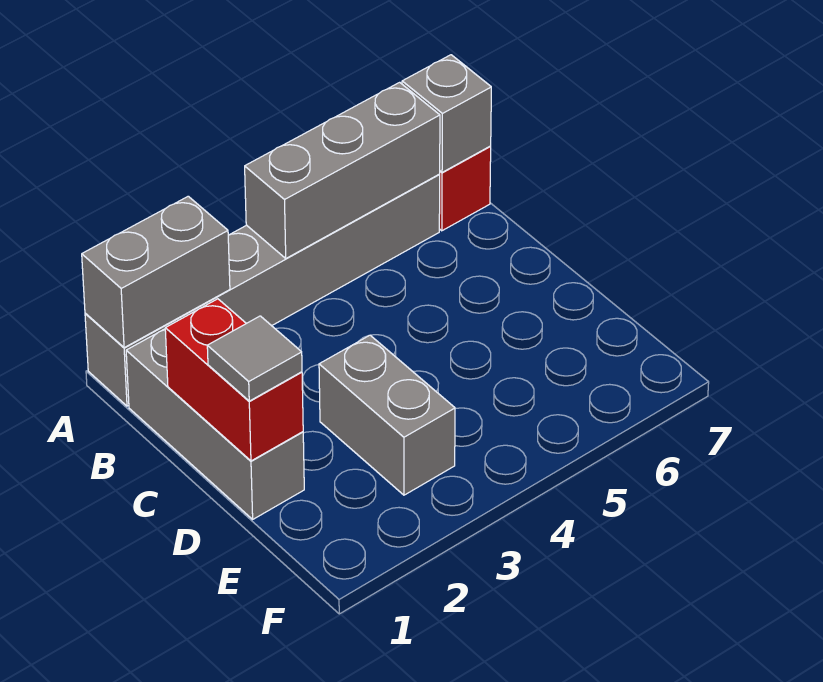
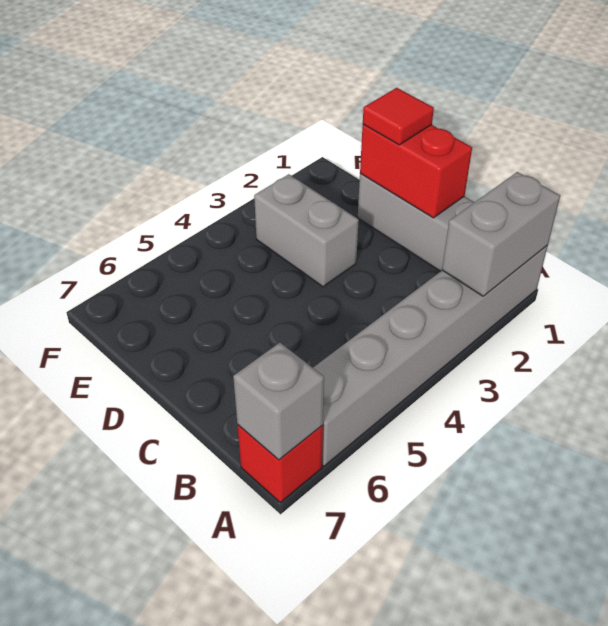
grey 1x3 brick [245,82,440,258] -> none
grey 1x1 tile [207,316,302,401] -> red 1x1 tile [363,88,434,145]

